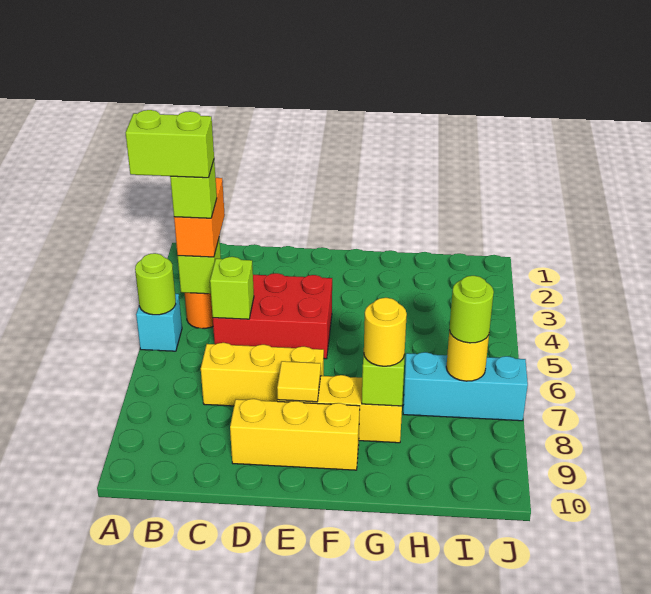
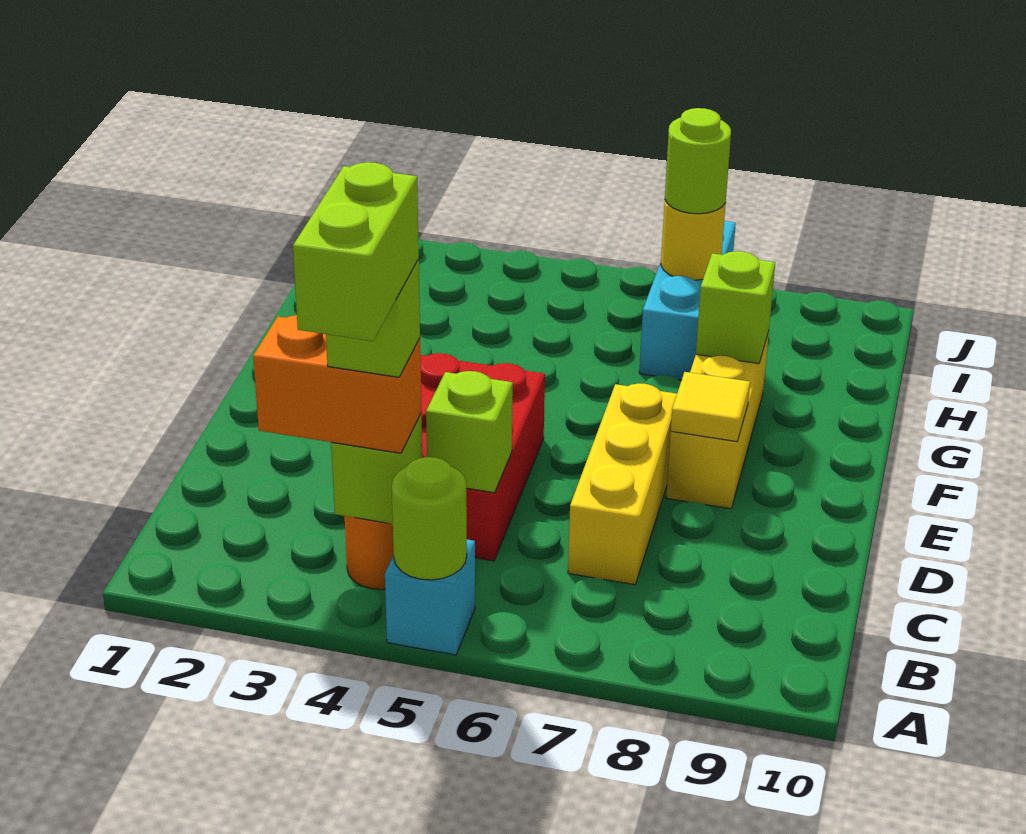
yellow 1x3 brick [230,399,360,470] -> none
yellow 1x1 round brick [364,298,407,366] -> none

